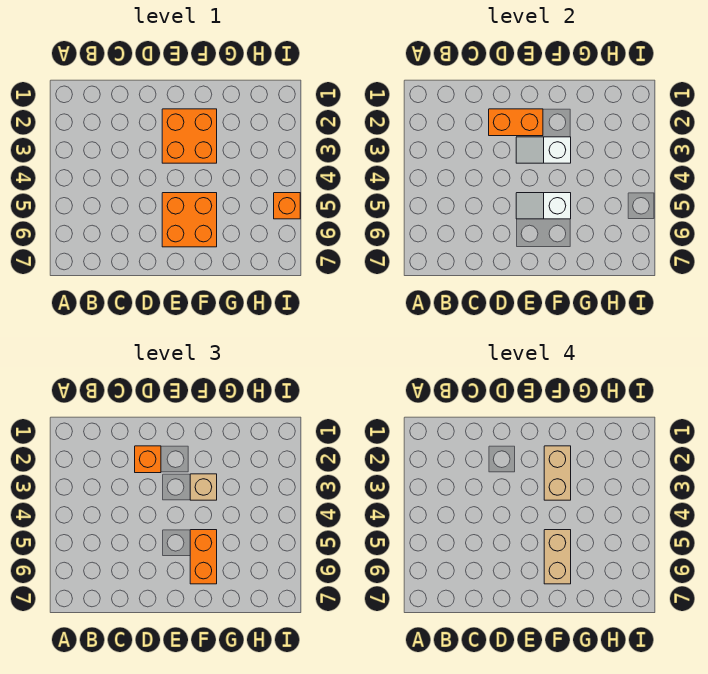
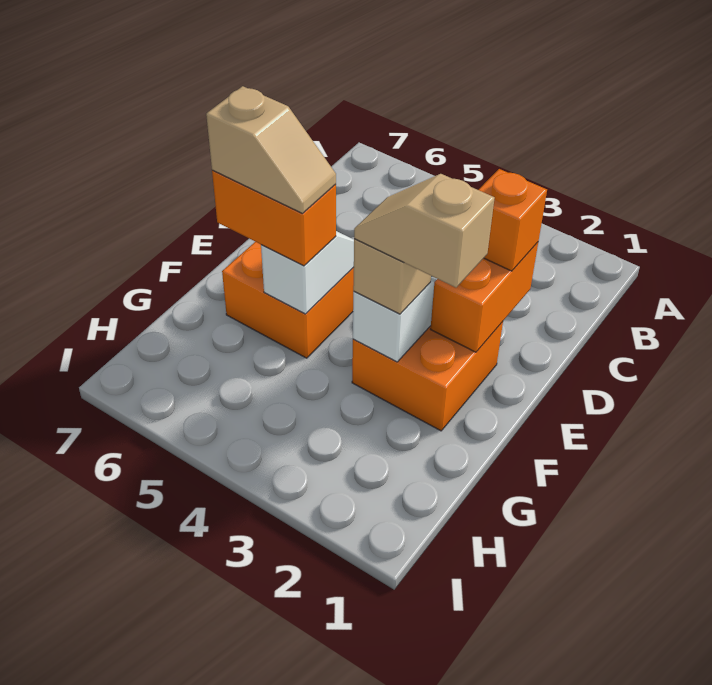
tan 1x2 brick [544,446,571,500] -> tan 1x2 slope [354,174,495,287]
tan 1x2 brick [544,530,571,584] -> tan 1x2 slope [206,86,336,214]
orange 1x1 brick [274,193,300,219] -> none

